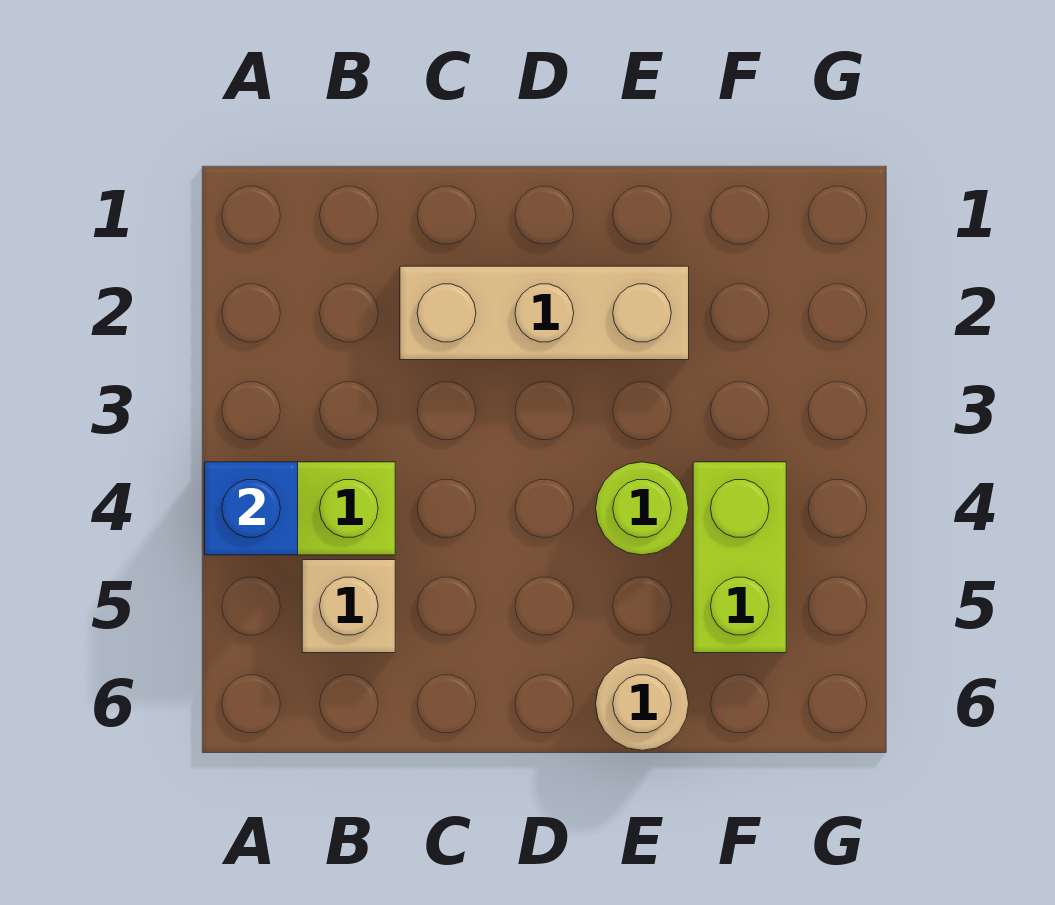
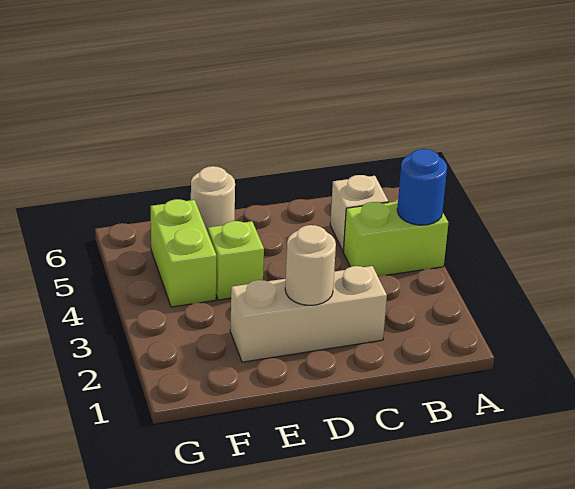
blue 1x1 brick [205,462,298,555] -> blue 1x1 round brick [397,149,447,225]
none -> tan 1x1 round brick [285,225,336,305]
lime 1x1 round brick [596,462,689,555] -> lime 1x1 brick [208,221,264,300]

